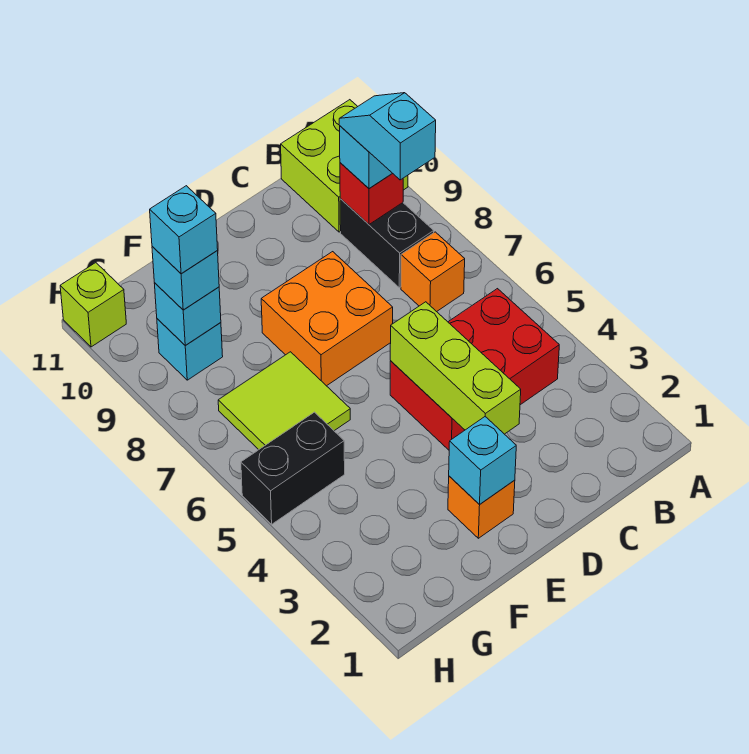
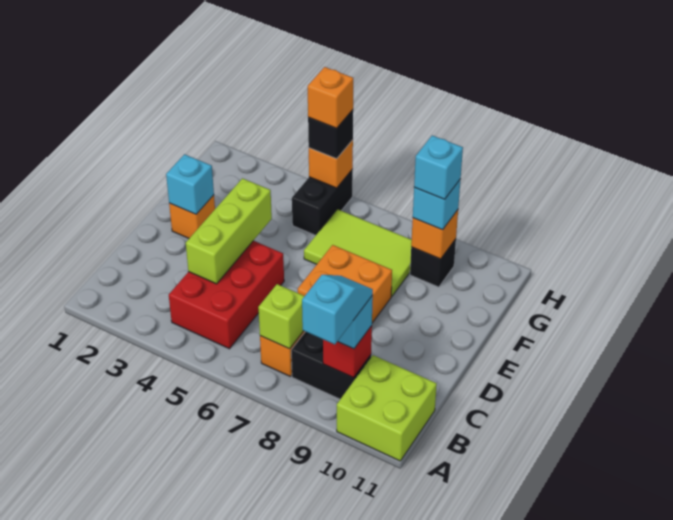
cyan 1x2 slope [339,93,436,180] -> cyan 1x2 slope turned to [302,275,373,345]
lime 1x3 brick [390,302,521,434] -> lime 1x3 brick turned to [186,178,272,284]
lime 2x2 tile [218,352,350,450] -> lime 2x3 tile [304,209,412,296]
cyan 1x1 brick [157,319,223,380] -> black 1x1 brick [410,239,456,287]
cyan 1x1 brick [154,283,221,346] -> orange 1x1 brick [411,210,458,259]
none -> orange 1x1 brick [309,140,353,188]
none -> black 1x1 brick [308,110,353,159]
none -> orange 1x1 brick [308,67,353,128]
lime 1x1 brick [60,263,126,347] -> lime 1x1 brick moved to [258,284,304,349]

